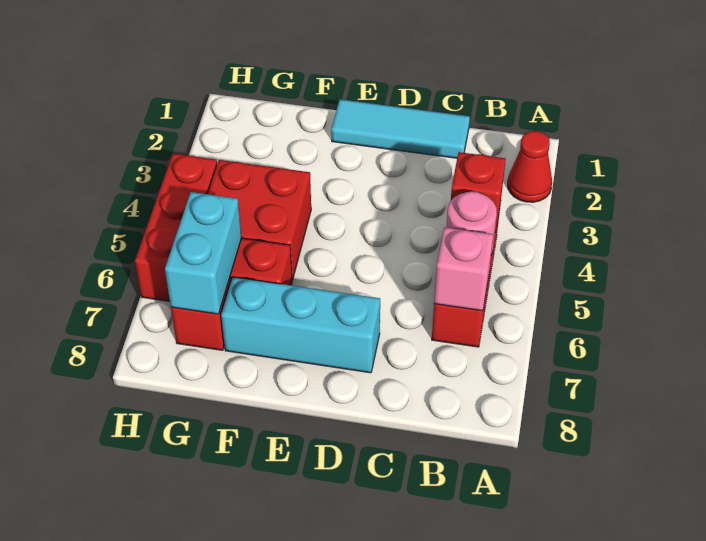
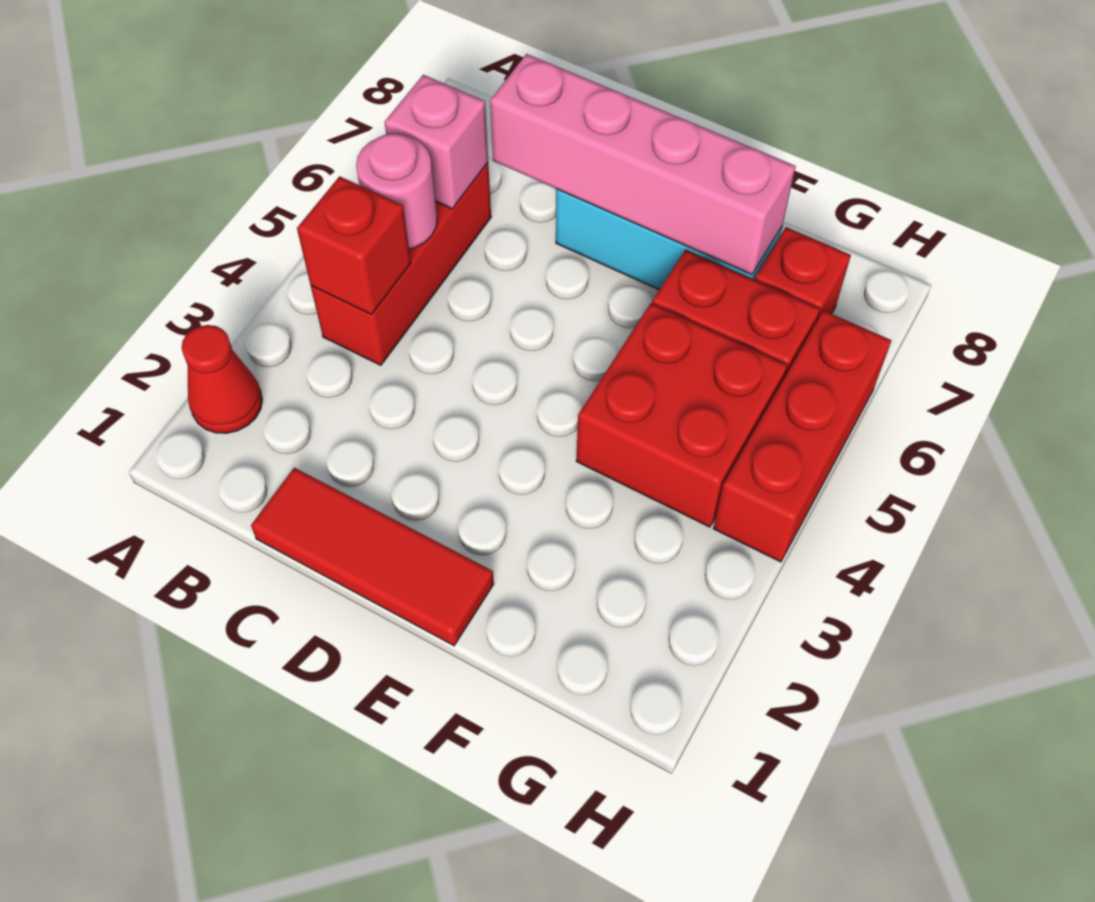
cyan 1x3 tile [331,99,470,158] -> red 1x3 tile [251,468,494,646]
none -> pink 1x4 brick [490,54,796,275]
cyan 1x2 brick [165,192,242,314] -> none

